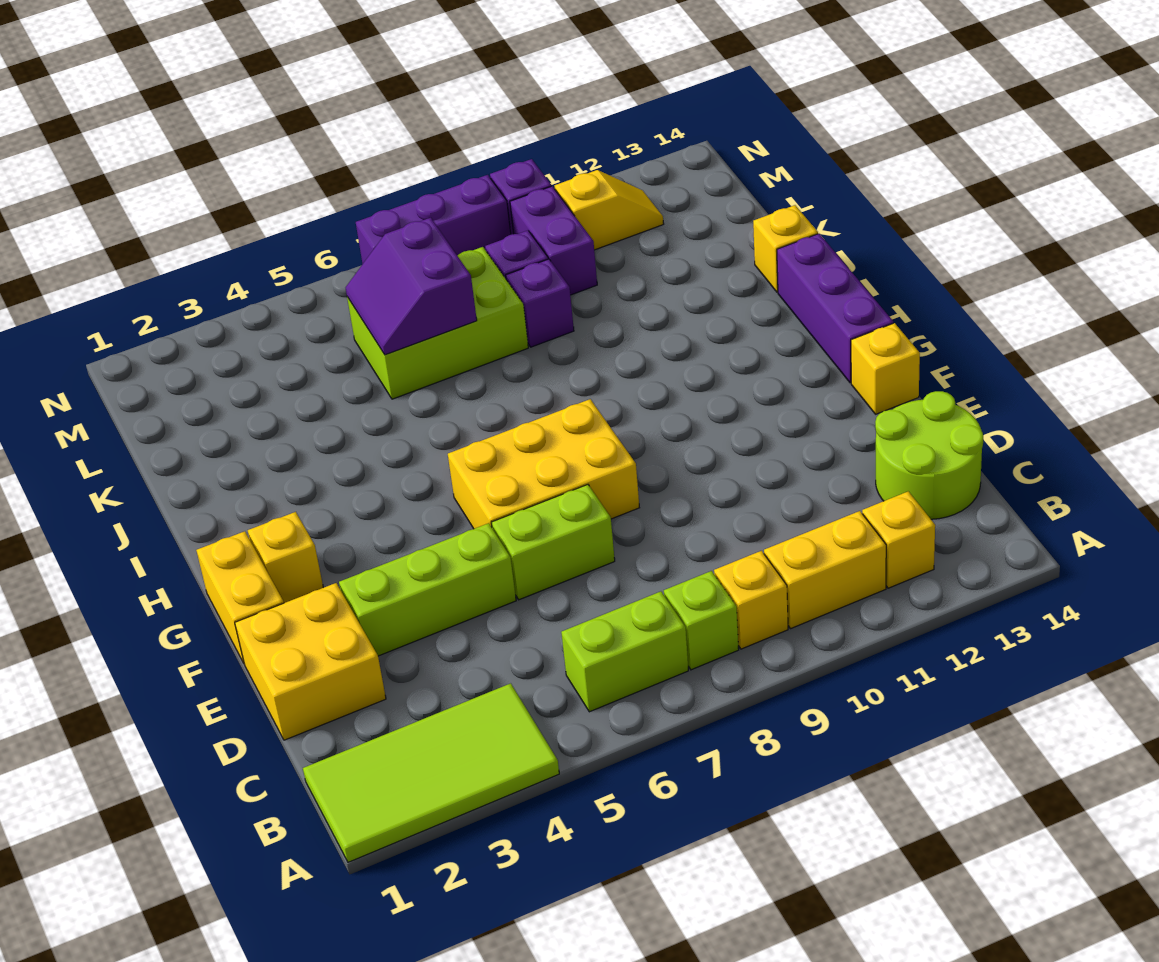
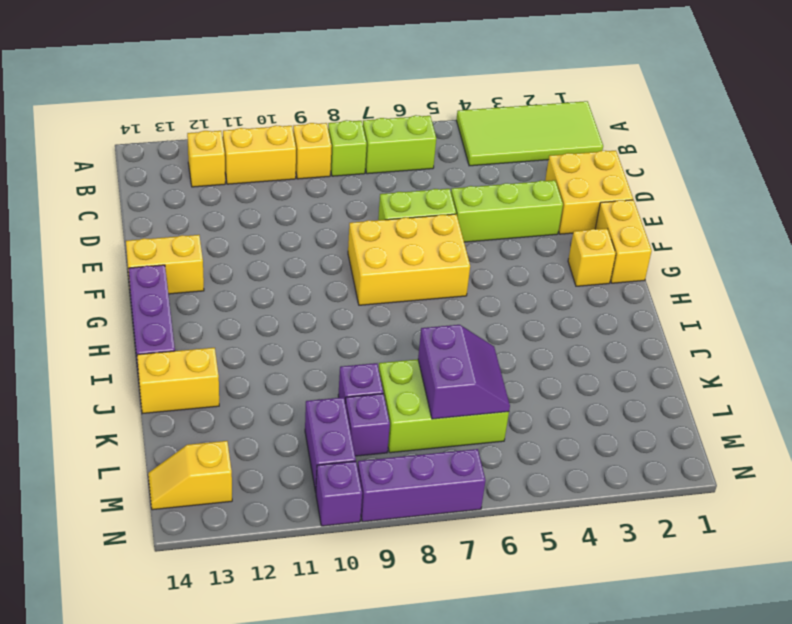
lime 2x2 round brick [875,391,983,519] -> none
yellow 1x1 brick [851,323,920,414] -> yellow 1x2 brick [126,235,204,294]
yellow 1x1 brick [753,205,818,292] -> yellow 1x2 brick [137,348,219,414]
yellow 1x2 slope [555,170,664,250] -> yellow 1x2 slope moved to [148,441,232,510]

